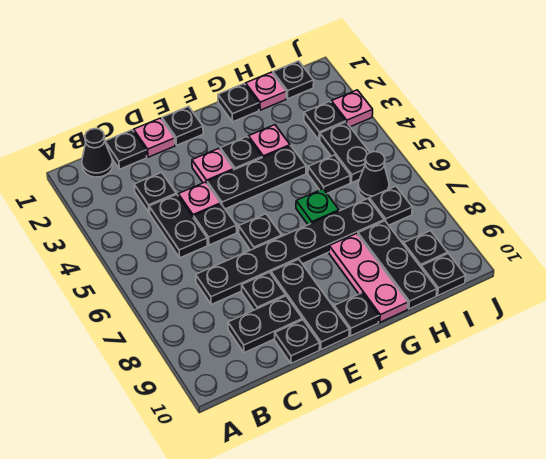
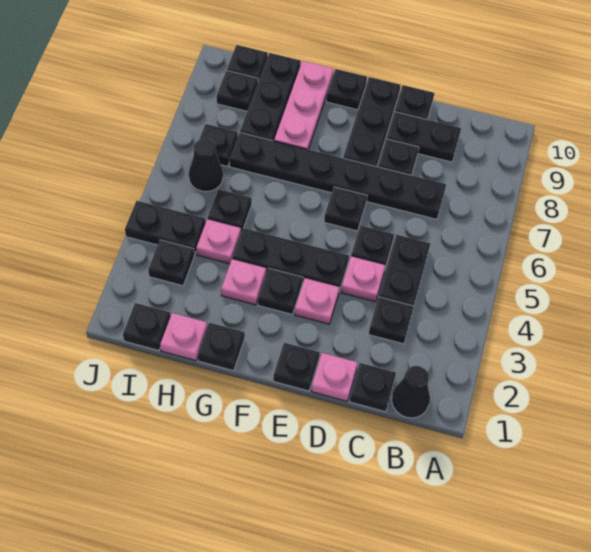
green 1x1 plate [296,189,339,225] -> none
black 1x2 plate [320,122,370,183] -> black 1x2 plate turned to [125,201,206,255]
pink 1x1 plate [331,90,373,127] -> pink 1x1 plate moved to [196,219,241,264]

